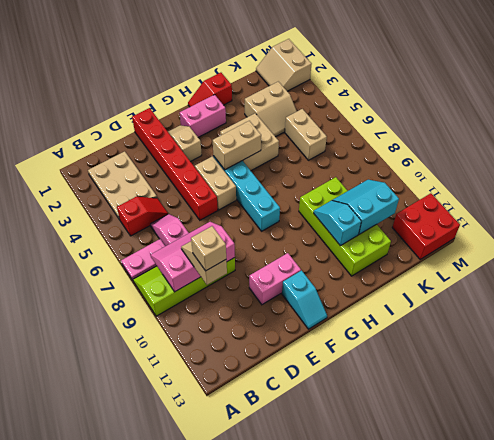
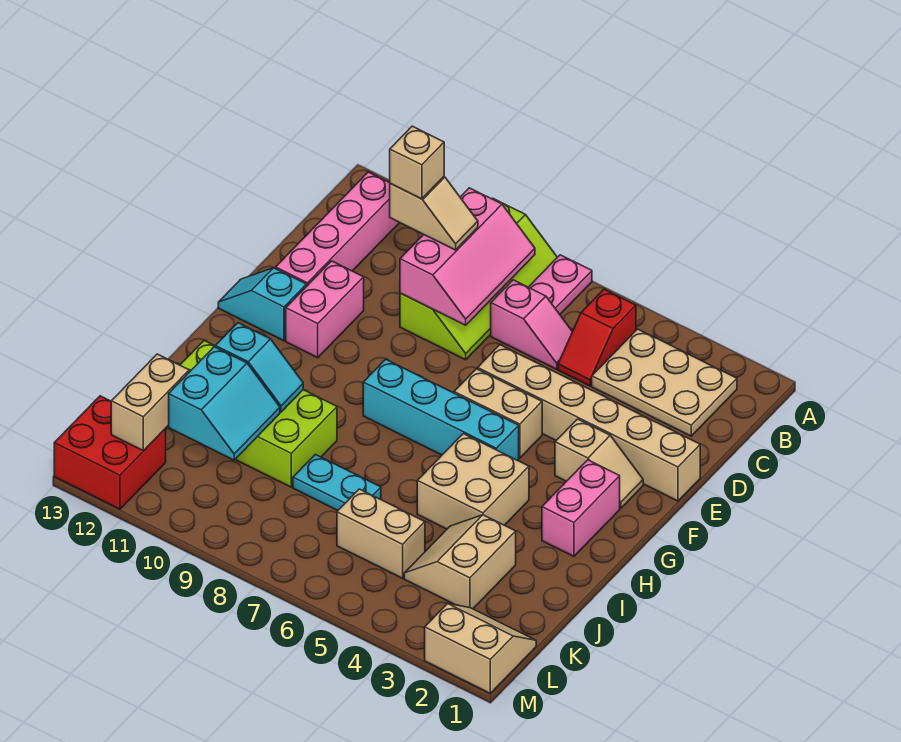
none -> pink 1x4 brick [276,172,399,287]
red 1x6 brick [132,108,218,220] -> tan 1x6 brick [478,345,700,501]
tan 1x2 brick [213,121,261,170] -> tan 1x2 brick moved to [111,354,189,451]
red 1x2 slope [188,73,232,107] -> none
none -> cyan 1x2 plate [293,454,381,511]

